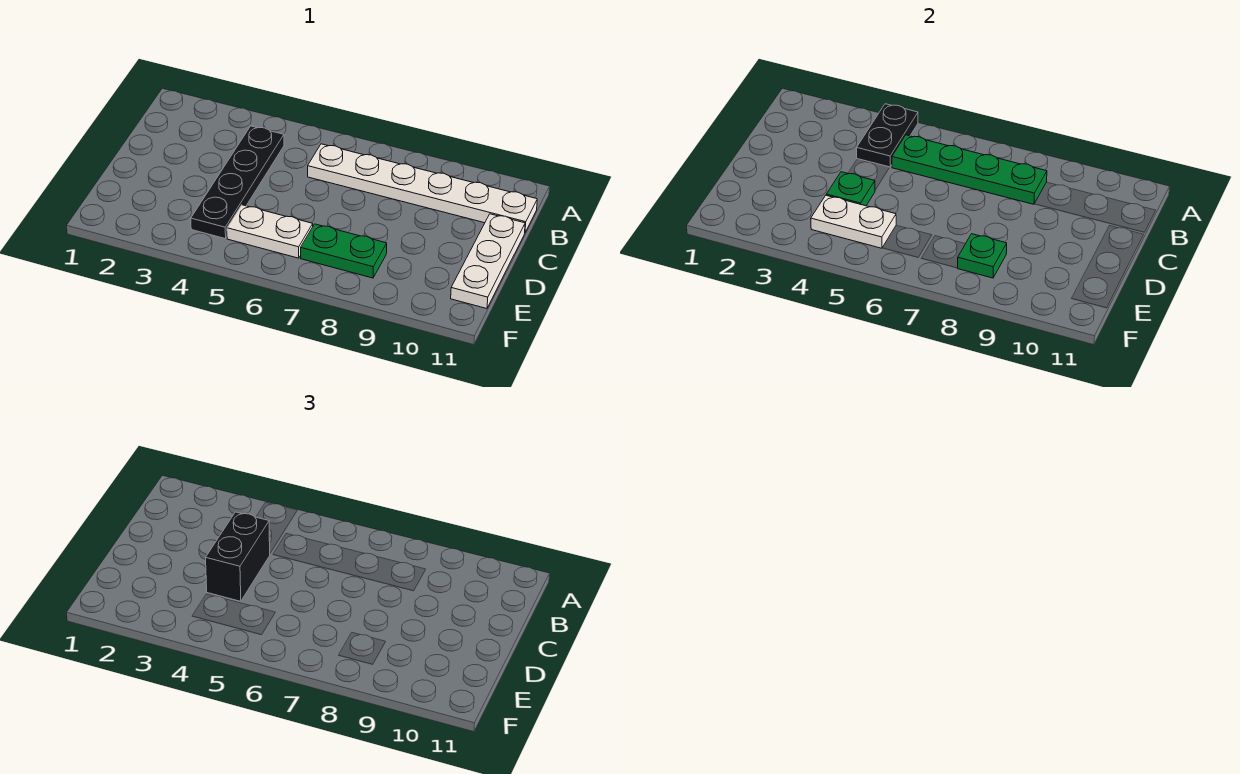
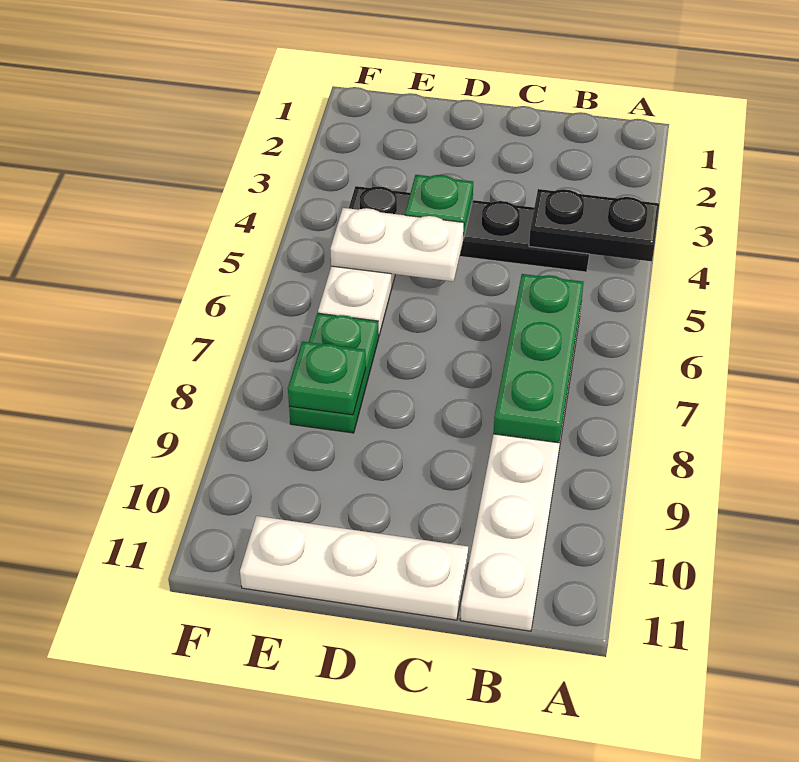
green 1x4 plate [892,135,1047,204] -> green 1x3 plate [493,274,584,443]
black 1x2 brick [206,512,270,601] -> none
white 1x2 plate [811,195,896,248] -> white 1x2 plate turned to [330,208,464,281]

